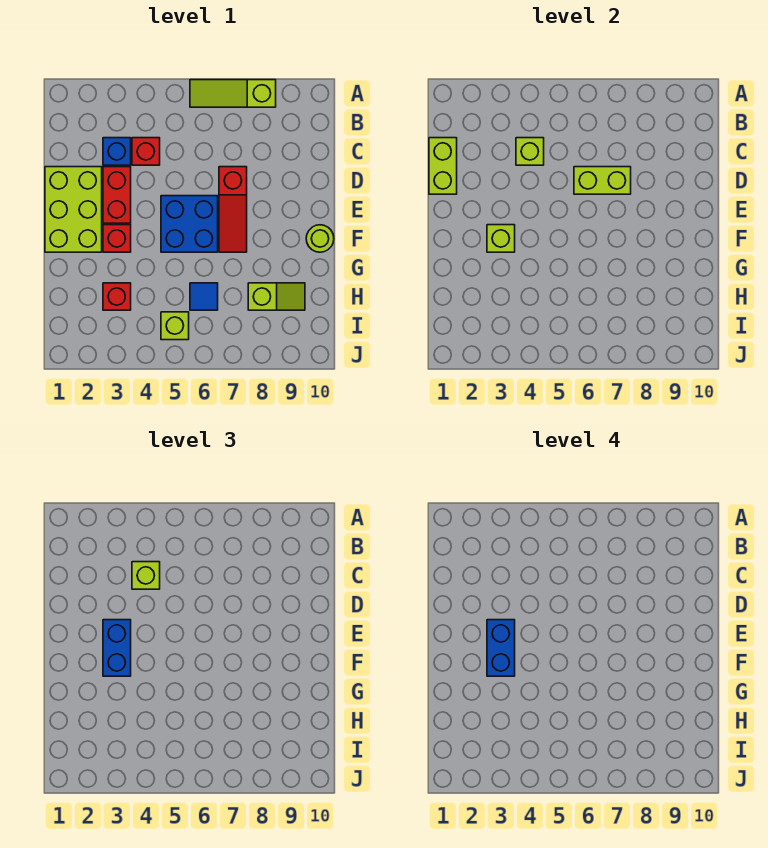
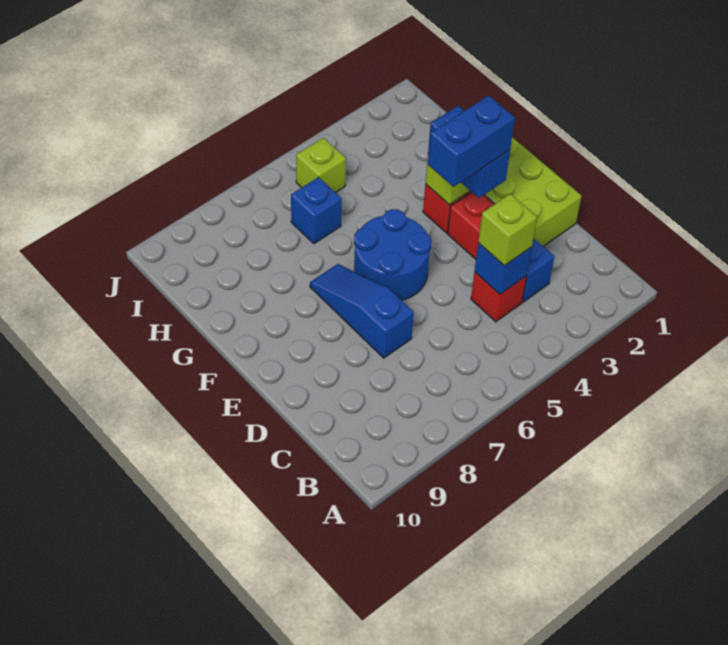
lime 1x3 slope [190,80,276,107] -> none
lime 1x2 brick [429,138,457,194] -> none
lime 1x1 brick [516,138,544,165] -> blue 1x1 brick [475,243,532,294]
lime 1x2 brick [574,167,631,194] -> none
red 1x3 slope [219,167,247,252] -> blue 1x3 slope [310,264,414,358]
blue 1x2 brick [487,620,515,676] -> blue 1x2 brick turned to [428,96,515,187]
blue 2x2 brick [161,196,218,252] -> blue 2x2 round brick [354,209,431,300]
lime 1x1 round brick [306,225,334,252] -> none
red 1x1 brick [103,283,131,310] -> none
blue 1x1 tile [190,283,218,310] -> blue 1x1 brick [291,177,342,244]
lime 1x2 slope [248,283,305,310] -> none

